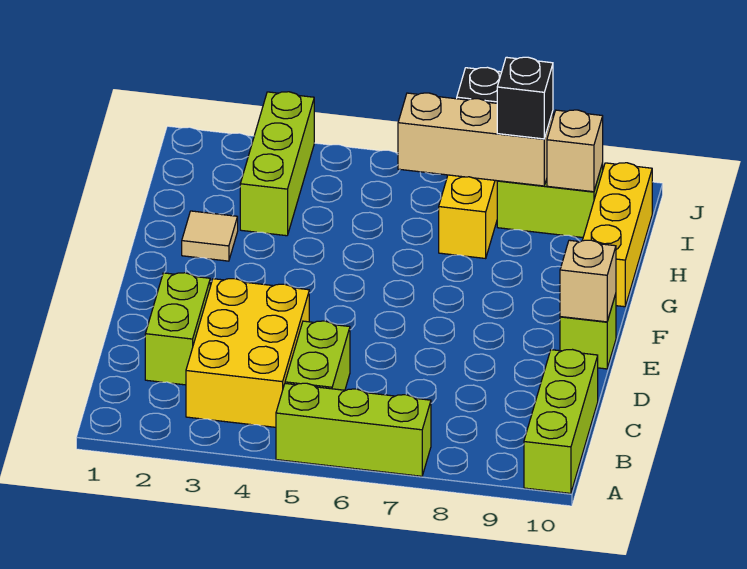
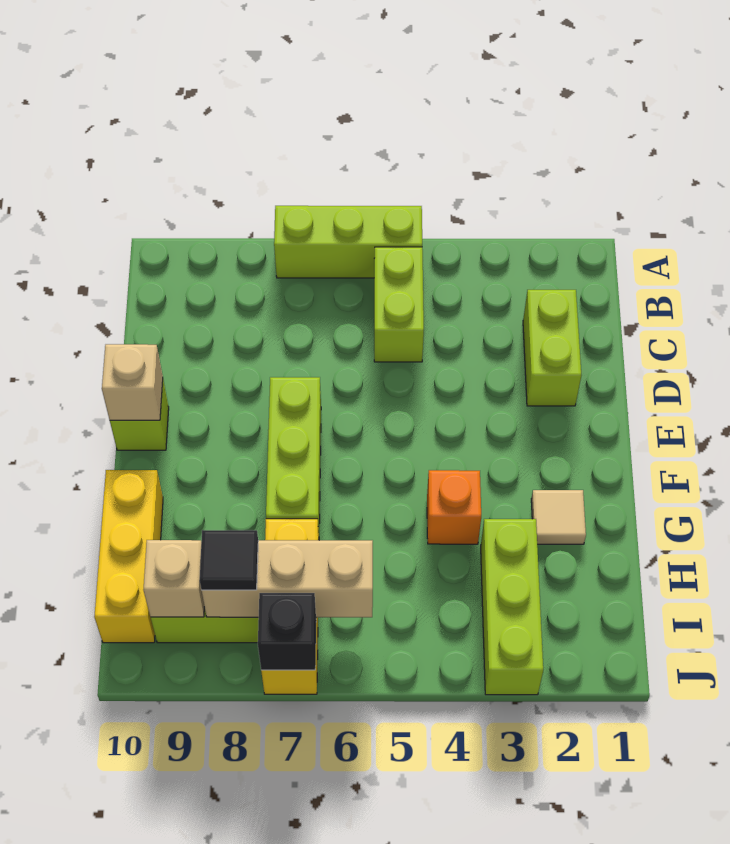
lime 1x3 brick [524,350,598,493] -> lime 1x3 brick moved to [266,377,321,533]
yellow 2x3 brick [186,279,309,427] -> none
none -> orange 1x1 brick [427,470,481,544]
black 1x1 brick [497,57,553,139] -> black 1x1 tile [200,530,258,590]

